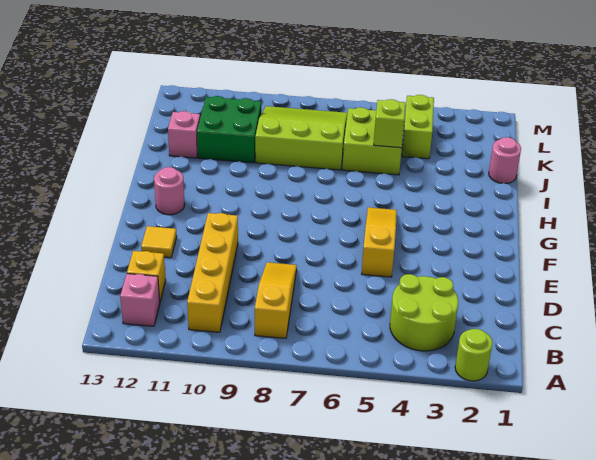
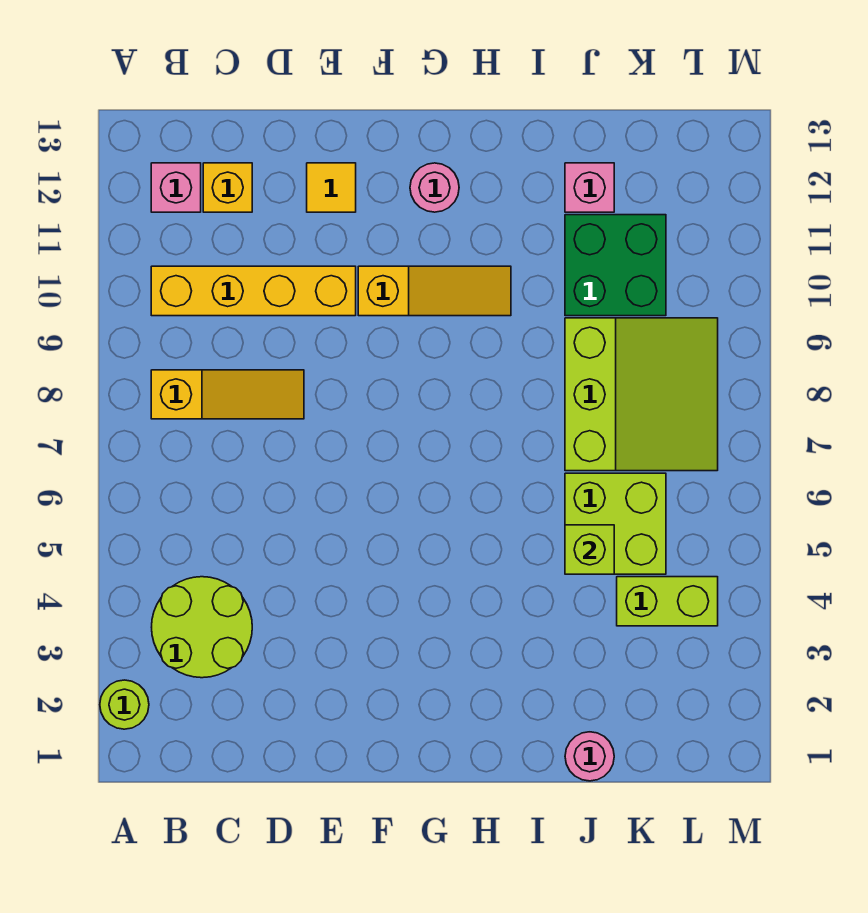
yellow 1x3 slope [362,207,397,277] -> yellow 1x3 slope moved to [358,266,511,316]

